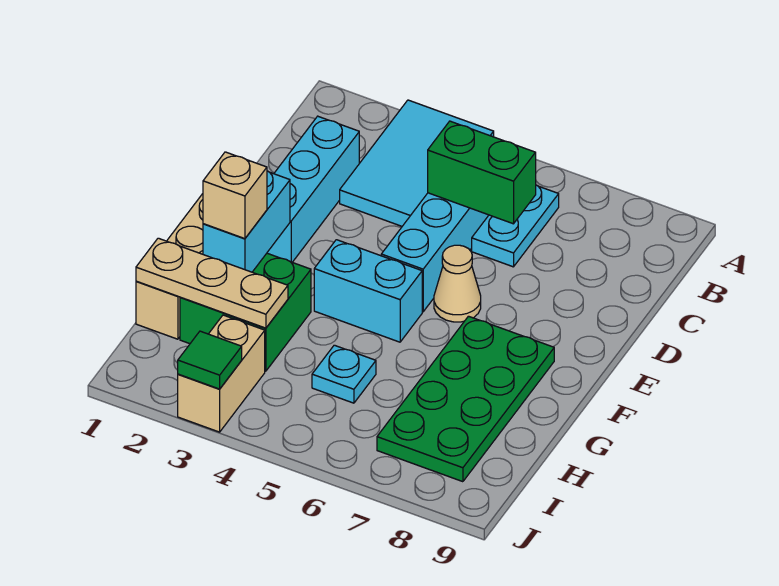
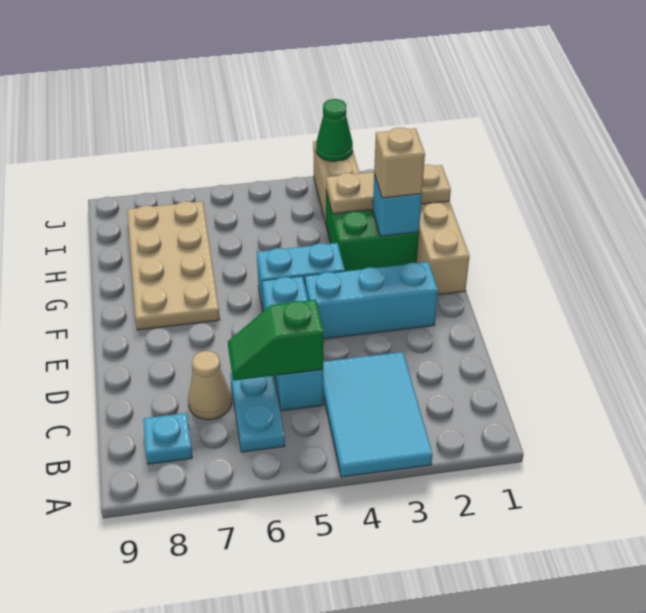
cyan 1x3 brick [267,116,359,262] -> cyan 1x3 brick turned to [305,262,438,339]
green 1x2 brick [428,121,536,224] -> green 1x2 slope [228,300,323,381]
tan 1x1 cone [434,245,481,322] -> tan 1x1 cone moved to [188,351,231,420]
cyan 1x2 brick [203,171,290,272] -> cyan 1x1 brick [373,174,422,236]
green 2x4 plate [377,316,554,482] -> tan 2x4 plate [127,201,220,330]
cyan 1x1 plate [312,345,376,403] -> cyan 1x1 plate moved to [143,413,192,464]
green 1x1 tile [178,331,242,389] -> green 1x1 cone [316,99,353,161]

